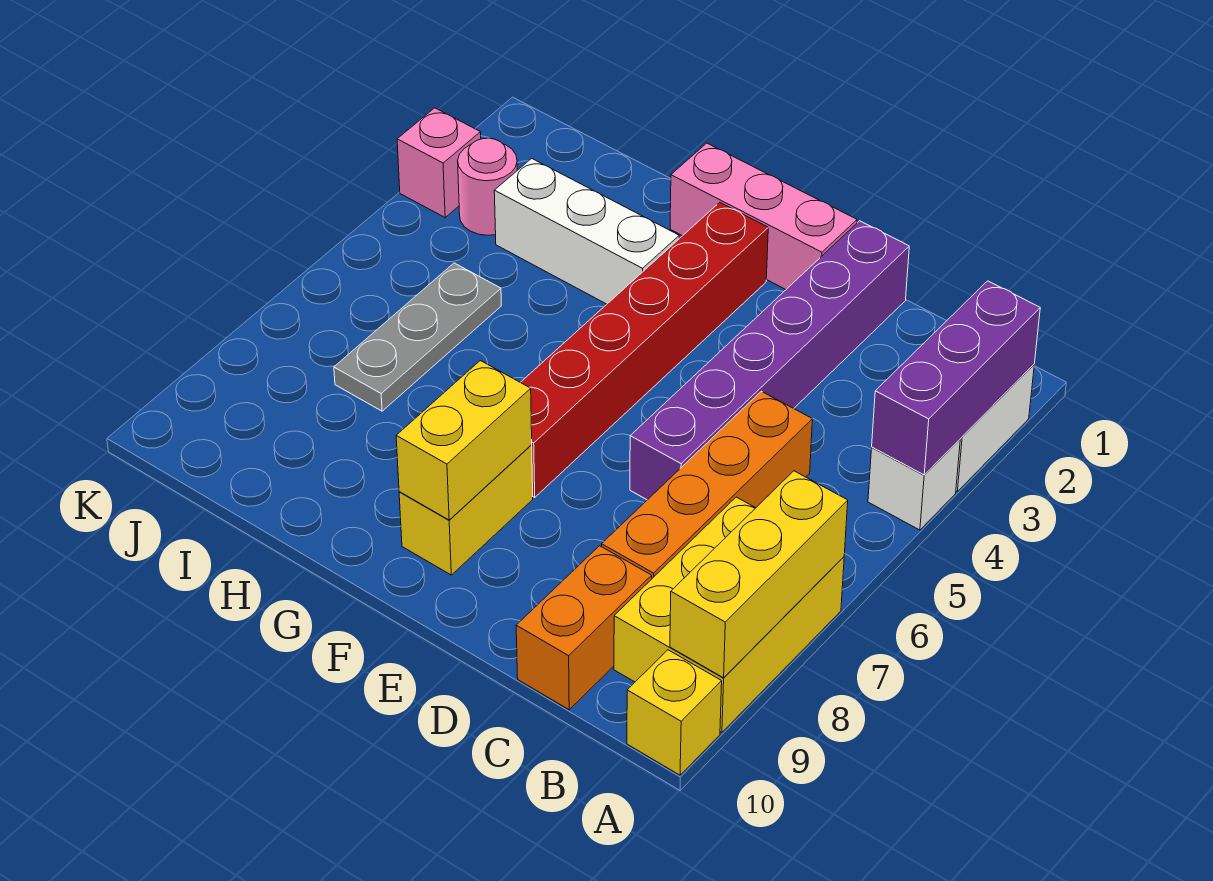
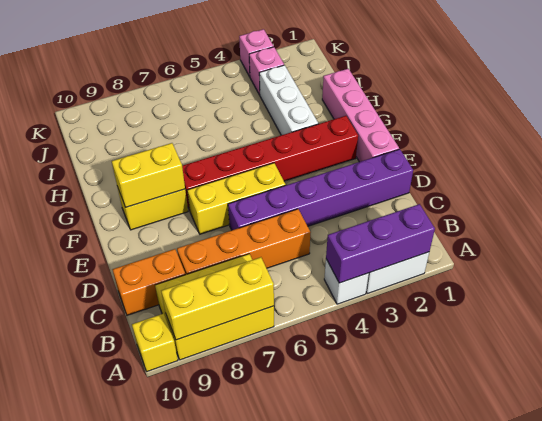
pink 1x3 brick [670,143,857,289] -> pink 1x4 brick [322,69,399,162]
none -> yellow 1x3 brick [187,163,286,234]
grey 1x3 plate [334,263,501,411] -> none
pink 1x1 round brick [458,138,517,235] -> pink 1x1 brick [249,47,284,95]

